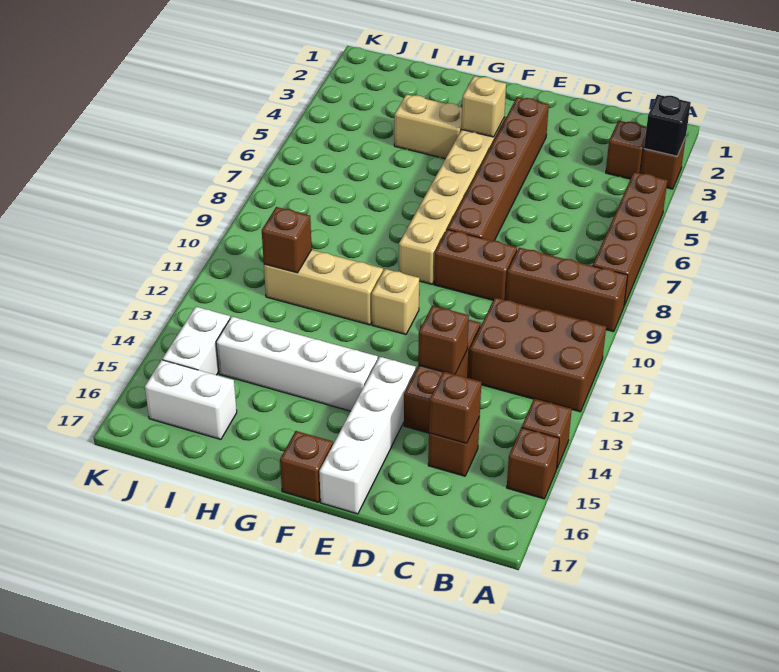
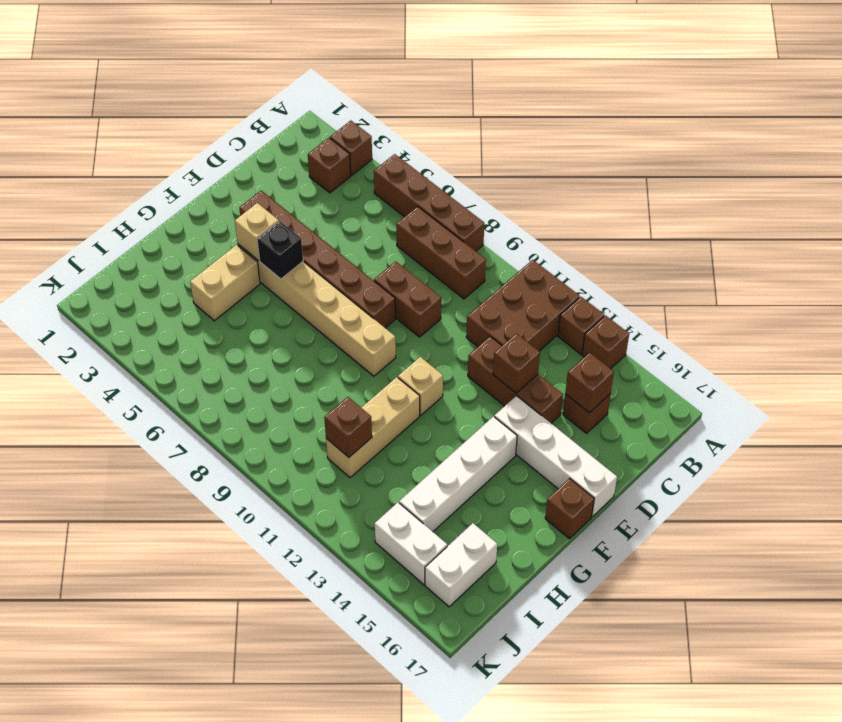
black 1x1 brick [644,95,691,156] -> black 1x1 brick moved to [257,221,303,279]
brown 1x3 brick [506,248,628,332] -> brown 1x3 brick turned to [396,206,486,299]
brown 1x1 brick [507,427,559,499] -> brown 1x1 brick moved to [558,297,604,354]
brown 1x2 brick [434,229,517,300] -> brown 1x2 brick turned to [374,261,441,337]

